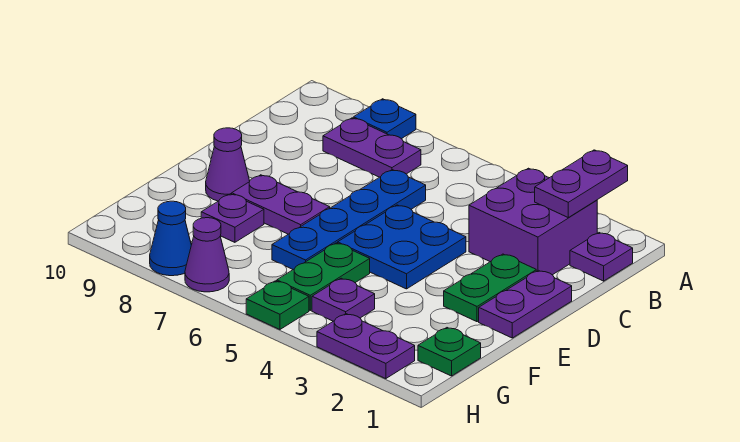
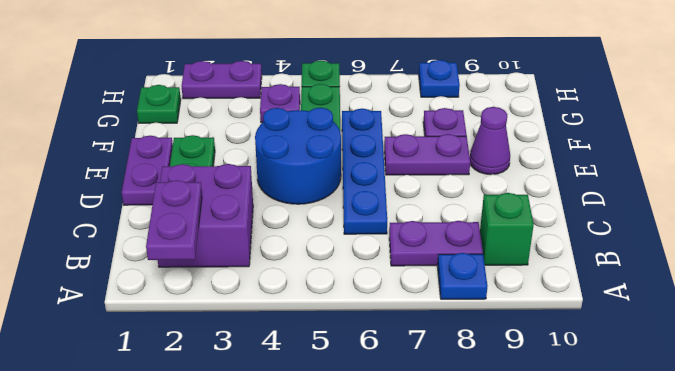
purple 1x1 plate [570,233,633,281] -> none
none -> green 1x1 brick [480,193,534,265]
blue 2x2 plate [338,205,466,289] -> blue 2x2 round brick [255,108,341,204]
purple 1x1 cone [185,218,229,292] -> none
blue 1x1 cone [150,201,191,276] -> blue 1x1 plate [419,60,460,97]

